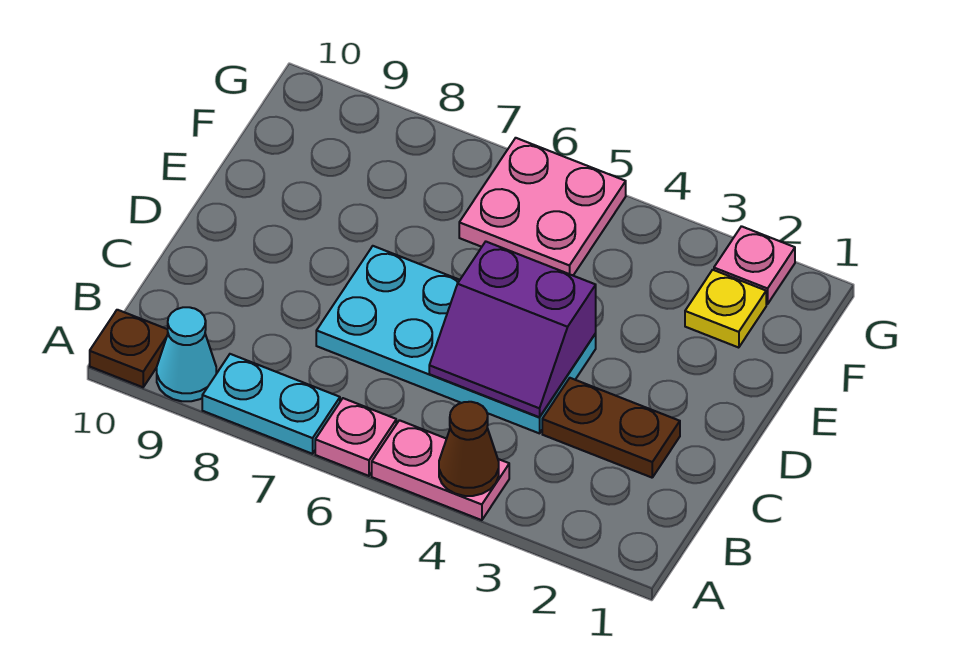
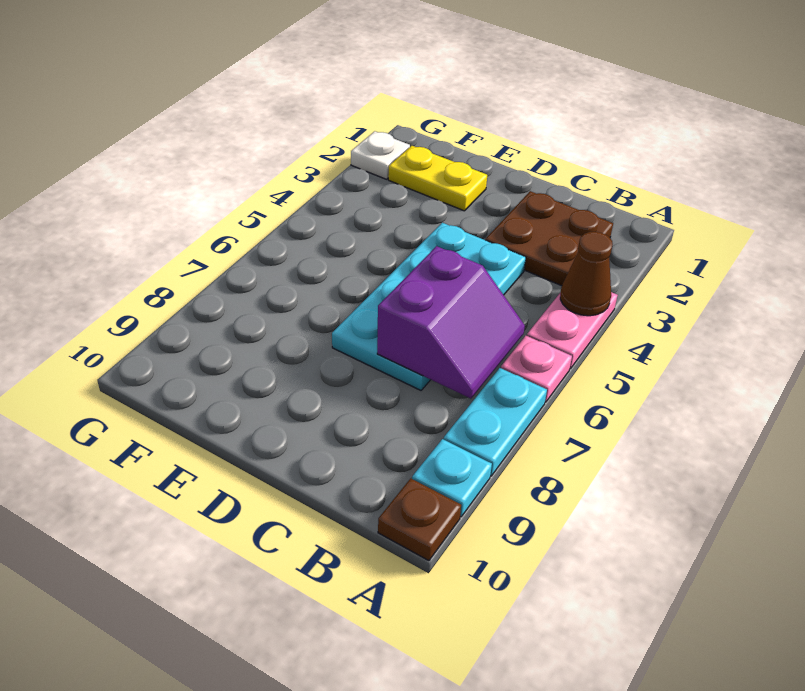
cyan 1x1 cone [157,307,216,401] -> cyan 1x1 plate [412,439,492,517]
brown 1x2 plate [542,378,680,478] -> brown 2x2 plate [486,191,613,286]
purple 2x2 slope [429,242,596,417] -> purple 2x2 slope moved to [377,246,525,399]
yellow 1x1 plate [685,270,766,348] -> yellow 1x2 plate [388,146,487,211]
pink 2x2 plate [459,138,626,275] -> none
pink 1x1 plate [714,226,795,304] -> white 1x1 plate [351,131,410,179]

